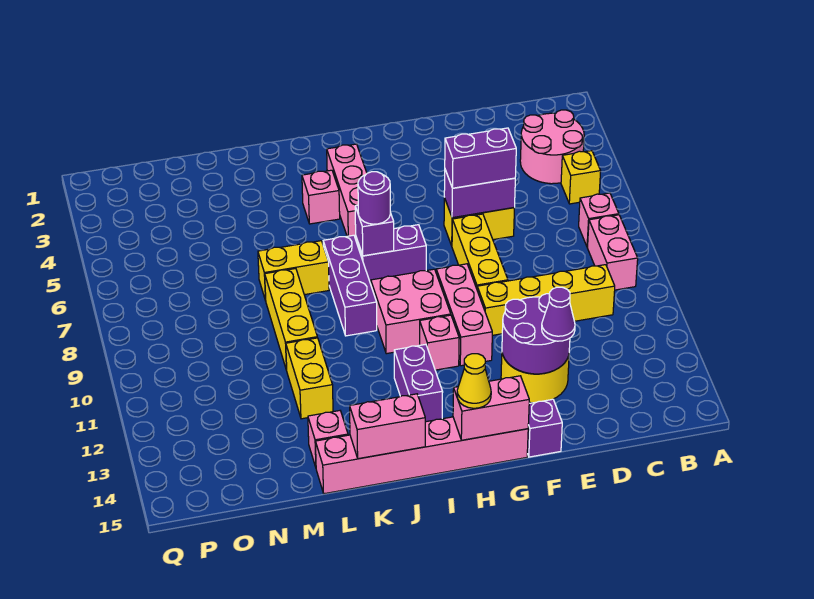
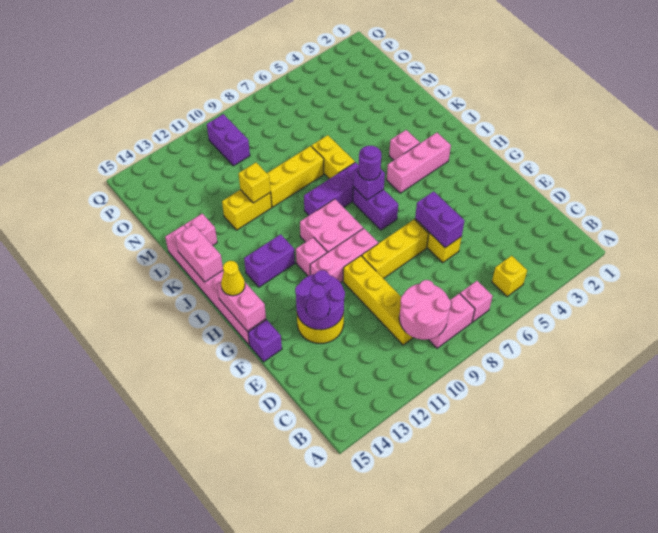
pink 2x2 round brick [520,110,584,184] -> pink 2x2 round brick moved to [399,280,451,340]
purple 1x2 brick [445,128,516,188] -> purple 1x2 brick moved to [207,114,250,166]
none -> yellow 1x1 brick [238,163,270,203]

